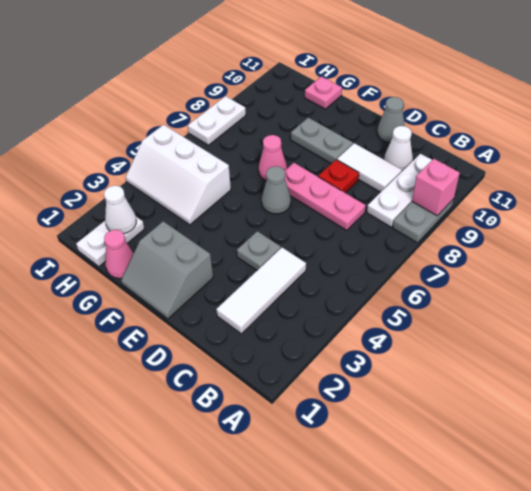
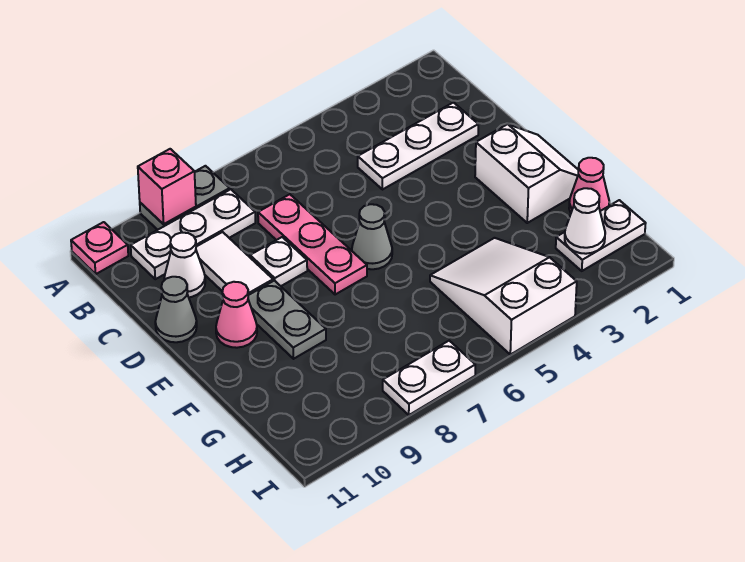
white 1x3 tile [216,248,306,334] -> white 1x3 plate [358,103,478,190]
grey 1x1 plate [237,231,281,270] -> none
red 1x1 plate [318,160,359,193] -> white 1x1 plate [250,237,307,286]
grey 2x2 slope [121,221,213,319] -> white 2x2 slope [475,124,579,223]
pink 1x1 cone [259,135,287,180] -> pink 1x1 cone moved to [216,282,257,348]
white 2x3 slope [126,125,231,225] -> white 2x3 slope turned to [430,238,577,355]
pink 1x1 plate [305,76,342,109] -> pink 1x1 plate moved to [71,222,128,274]

